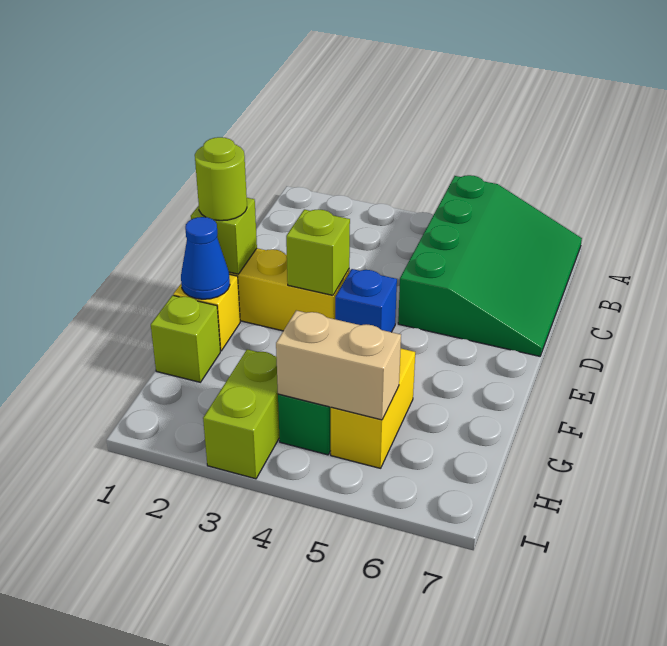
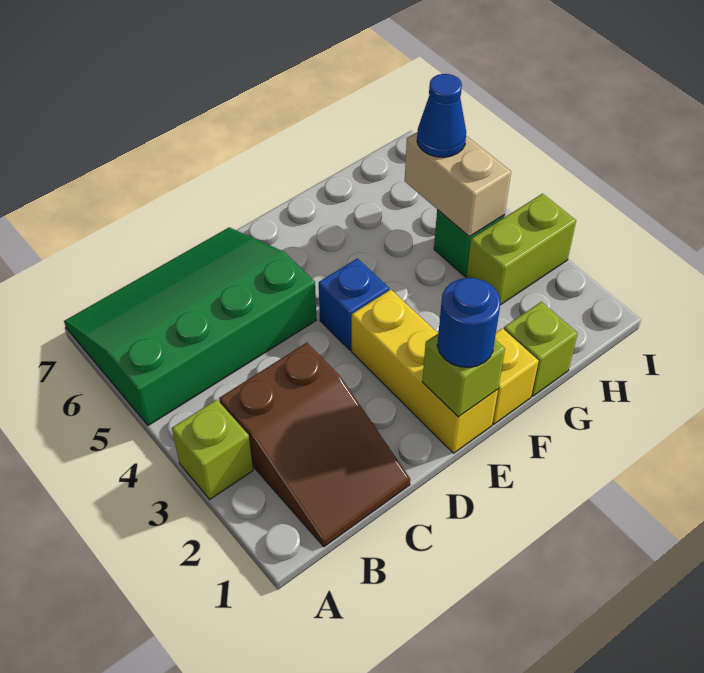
none -> brown 2x3 slope [219,343,410,547]
lime 1x1 round brick [195,137,247,221] -> blue 1x1 round brick [437,278,500,367]
lime 1x1 brick [286,209,350,295] -> lime 1x1 brick moved to [172,400,253,499]
blue 1x1 cone [181,217,230,299] -> blue 1x1 cone moved to [417,74,466,157]
yellow 1x2 brick [331,349,415,468] -> none

